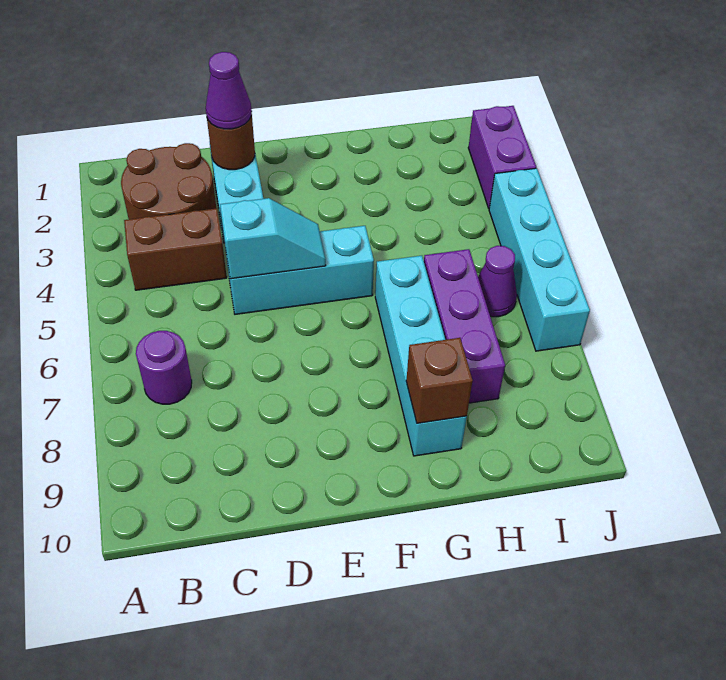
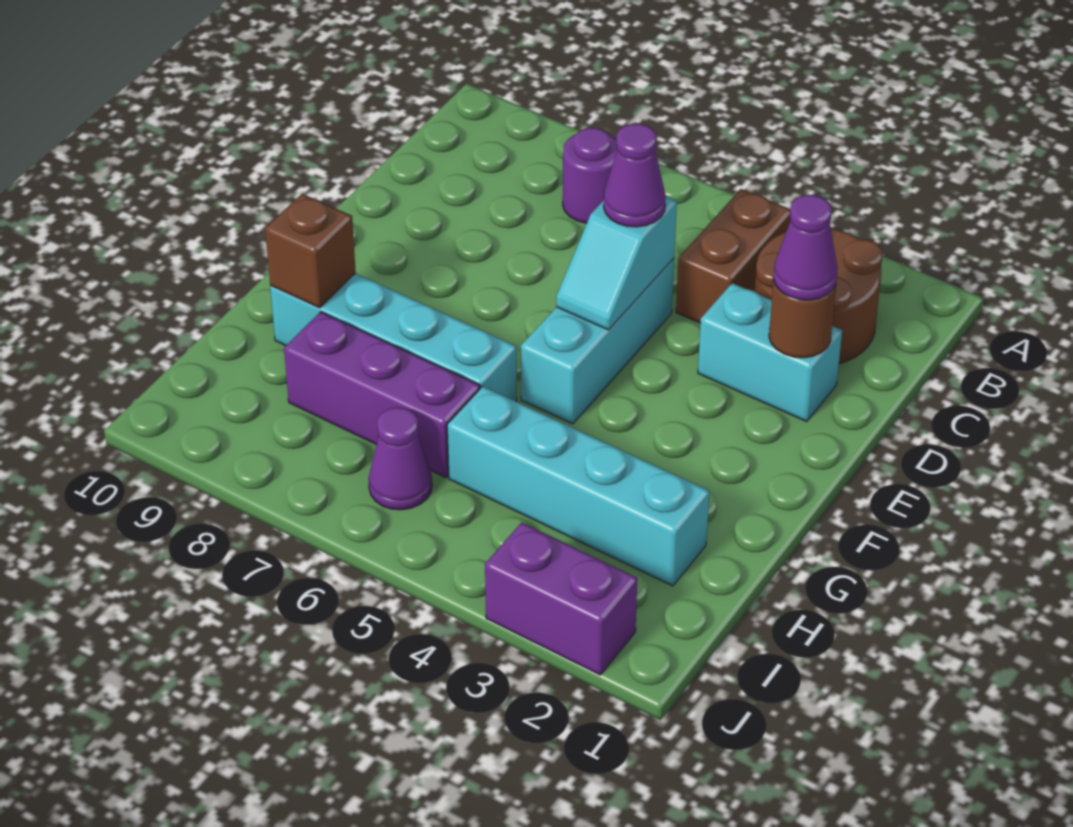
none -> purple 1x1 cone [604,124,666,227]
cyan 1x4 brick [489,168,590,351] -> cyan 1x4 brick moved to [447,386,709,586]

